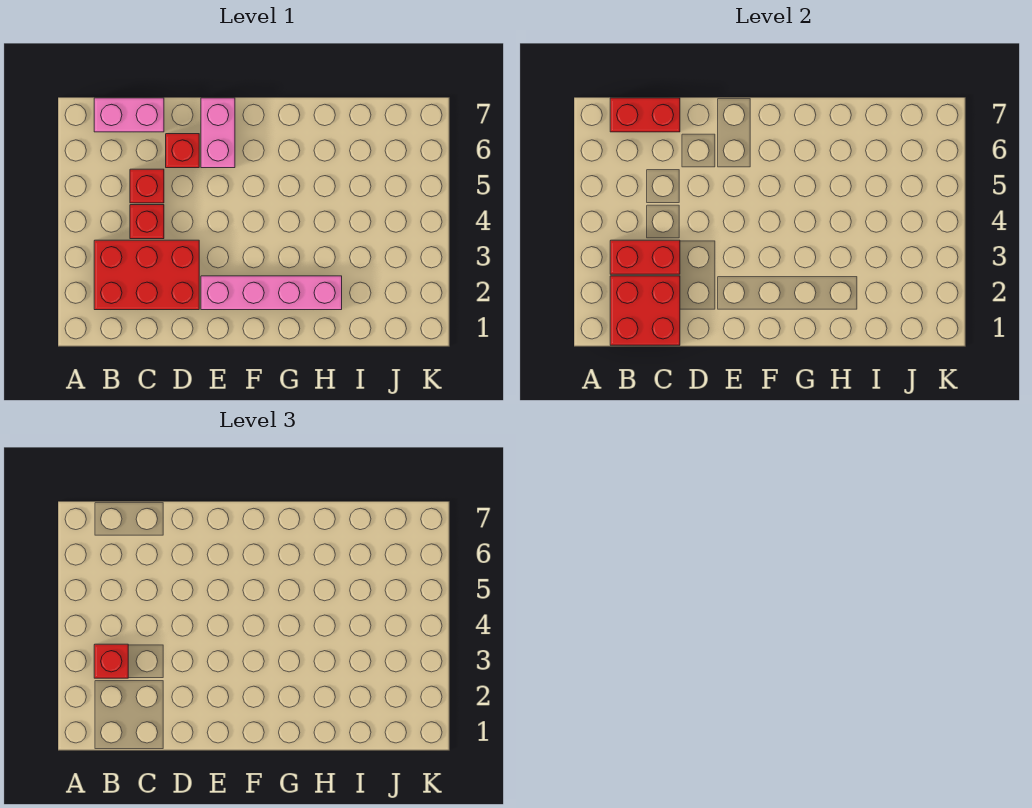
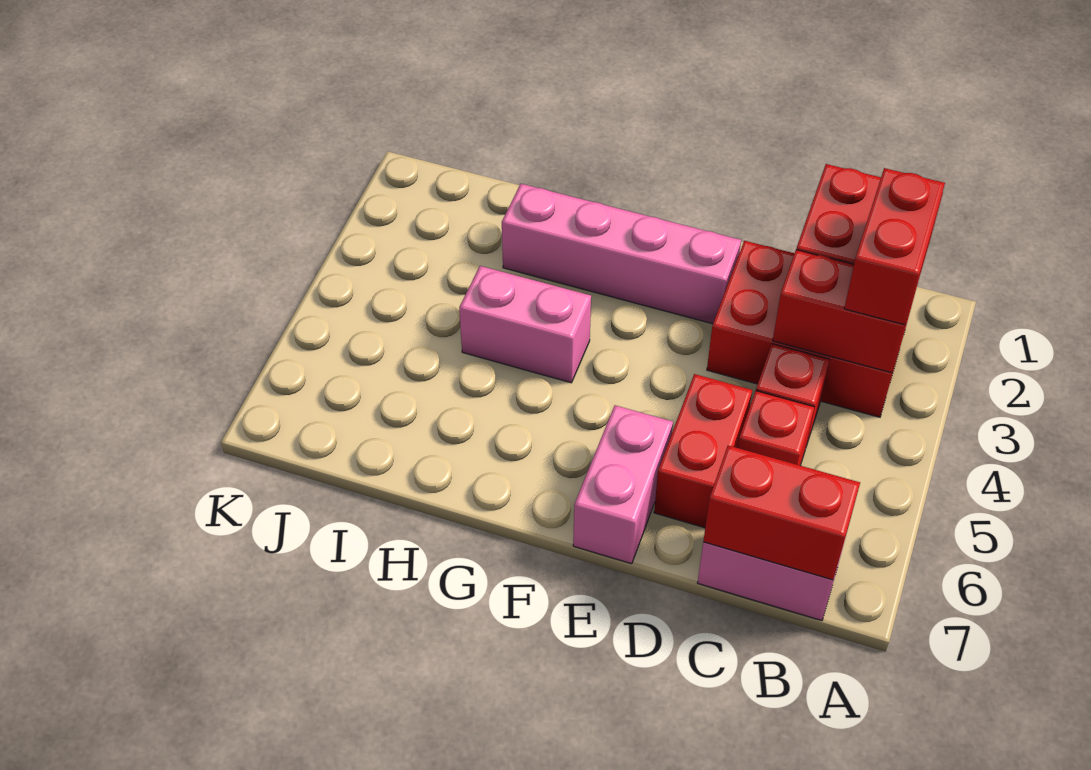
red 1x1 brick [94,644,128,678] -> red 1x2 brick [844,168,945,325]
red 1x1 brick [166,134,199,168] -> red 1x2 brick [654,374,752,528]
none -> pink 1x2 brick [459,266,591,383]

